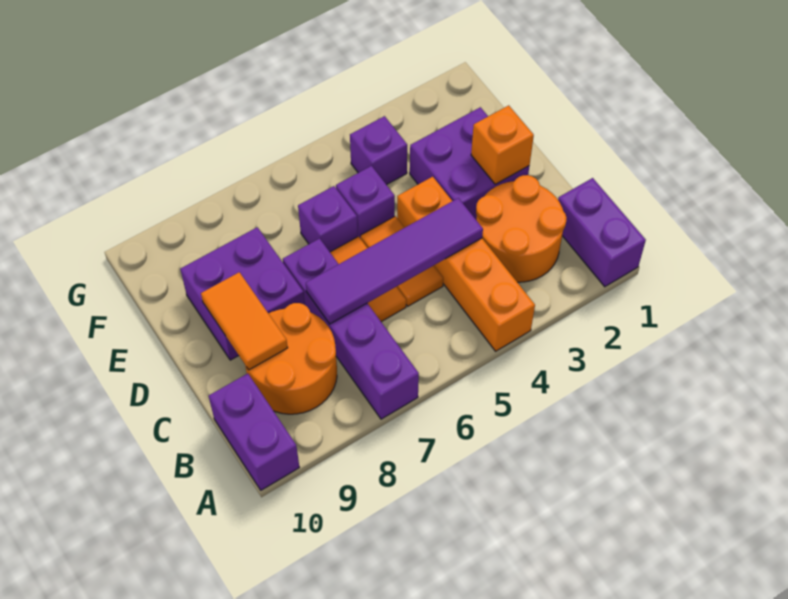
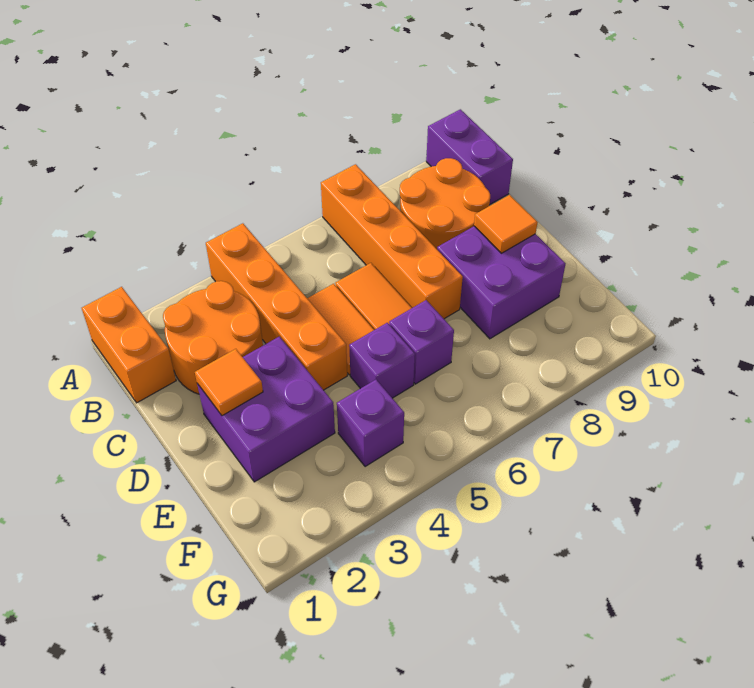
purple 1x2 brick [558,178,646,287] -> orange 1x2 brick [82,287,176,403]
purple 1x4 brick [283,239,419,419] -> orange 1x4 brick [321,164,463,319]
purple 1x4 tile [306,198,483,324] -> none
orange 1x2 tile [201,272,288,370] -> orange 1x1 tile [474,195,538,253]
orange 1x1 brick [471,105,534,184] -> orange 1x1 tile [195,349,263,416]

